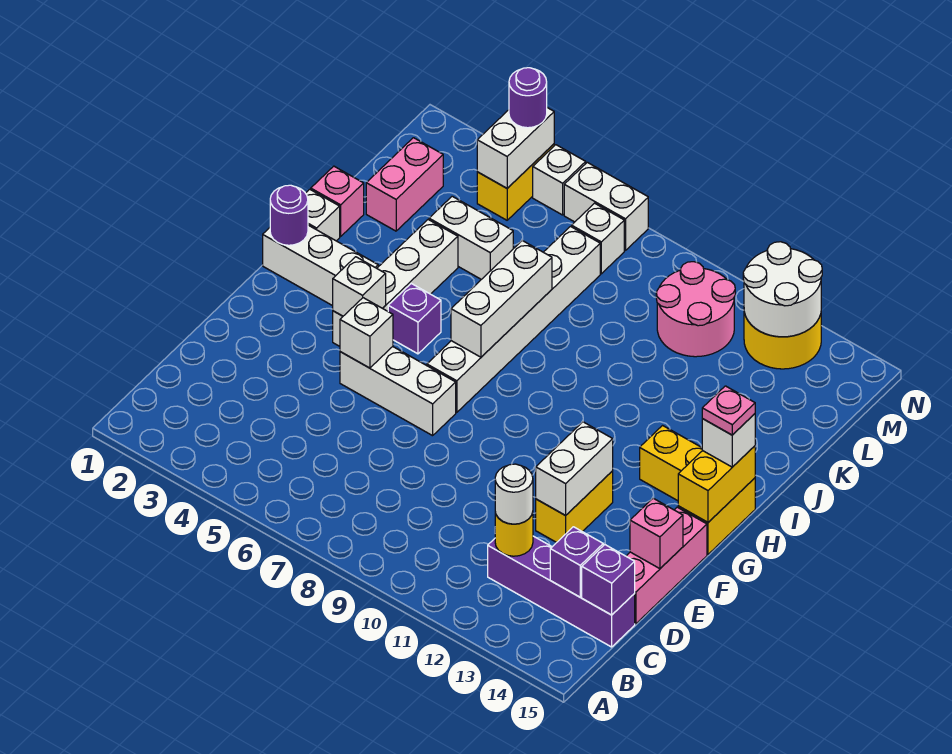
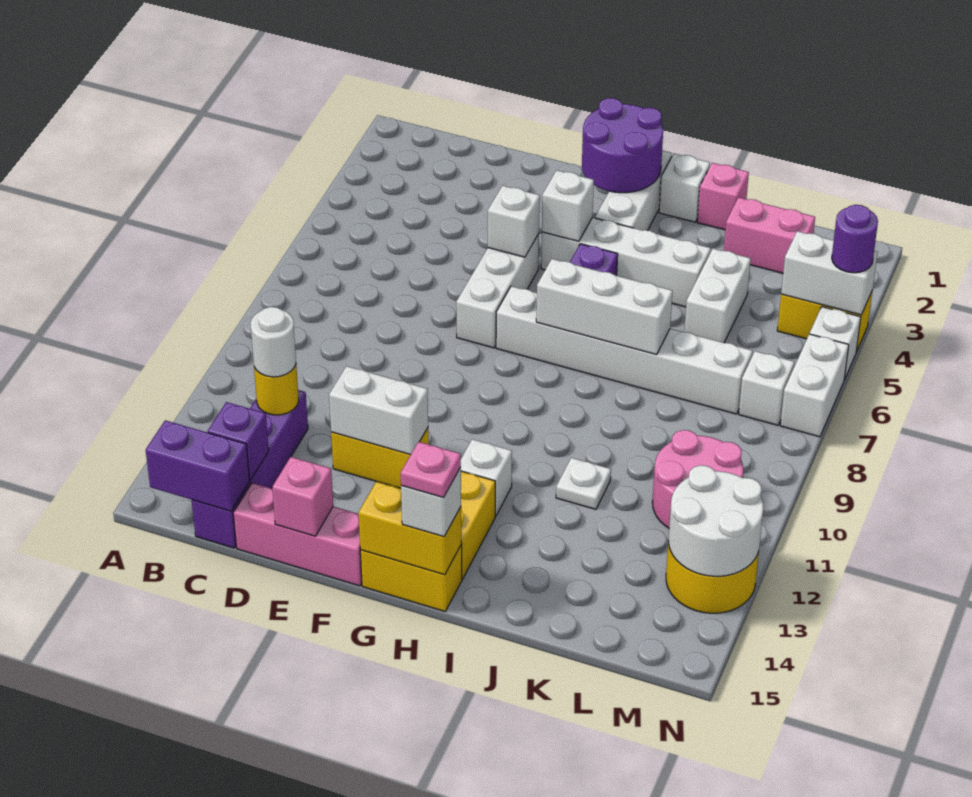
purple 1x1 brick [582,545,635,615] -> purple 1x2 brick [146,420,250,511]
purple 1x1 round brick [270,185,308,245] -> purple 2x2 round brick [582,98,663,193]
none -> white 1x1 brick [460,439,512,516]
none -> white 1x1 plate [556,458,611,509]

